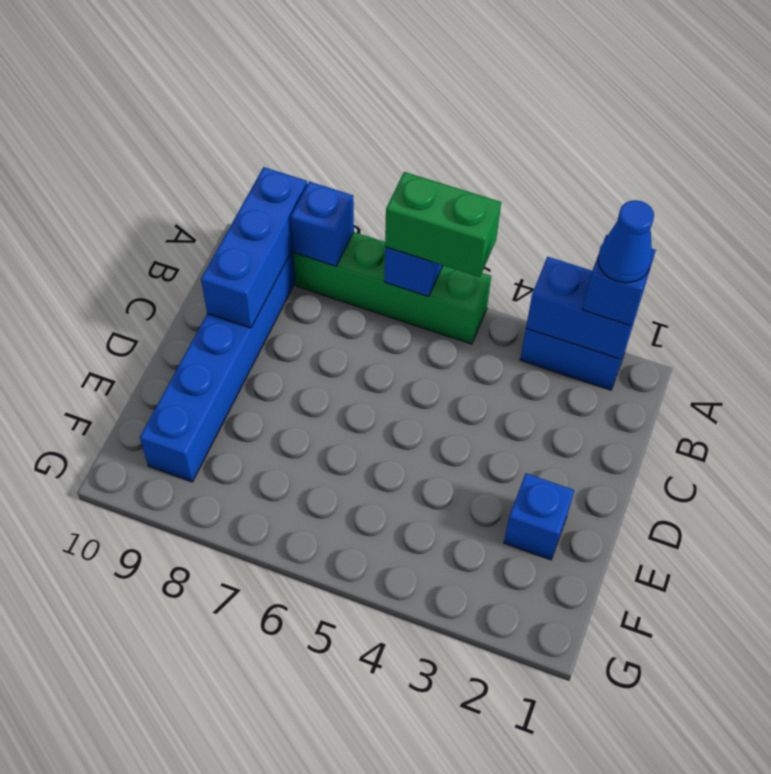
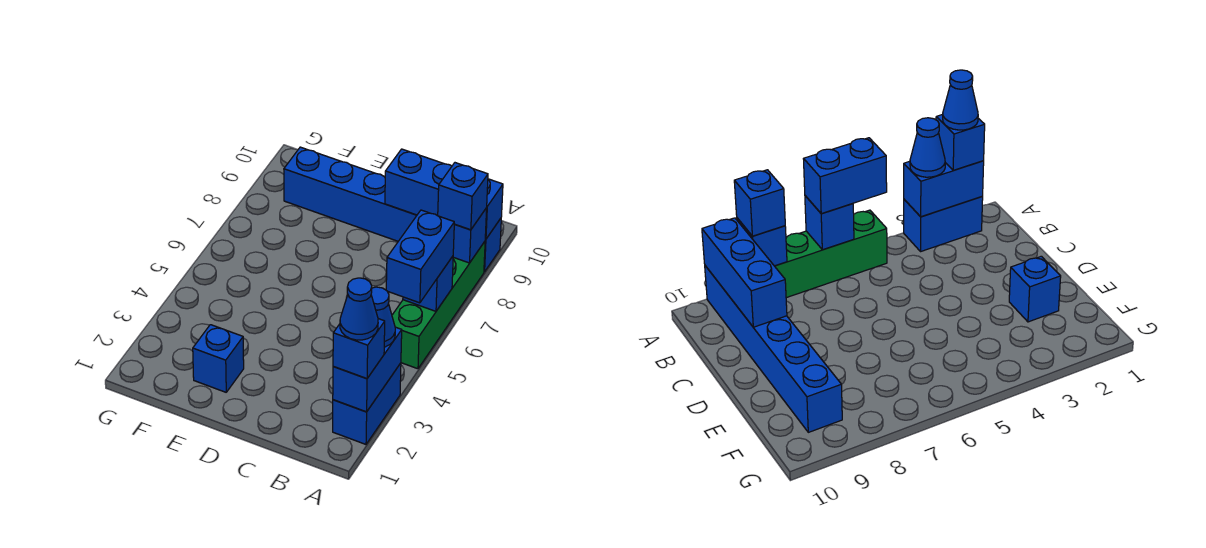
none -> blue 1x1 cone [371,287,395,347]
green 1x2 brick [385,172,501,277] -> blue 1x2 brick [386,210,454,303]
none -> blue 1x1 brick [438,163,488,230]

